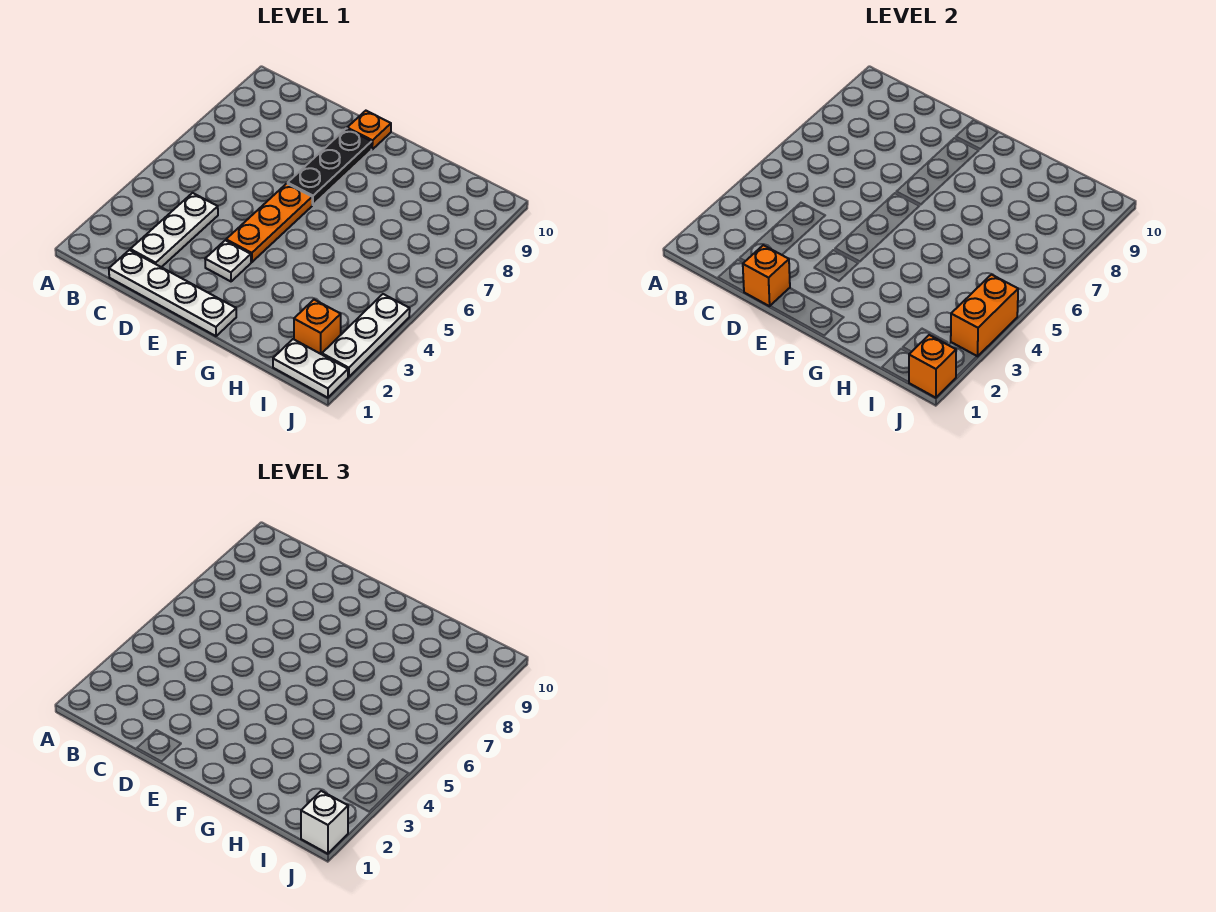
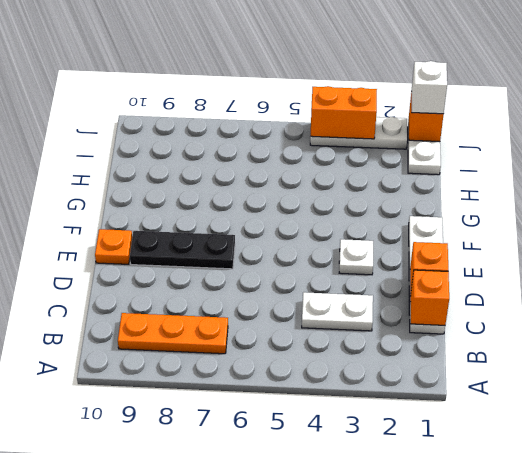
white 1x3 plate [130,193,218,267] -> white 1x2 plate [302,292,373,331]
orange 1x3 plate [226,184,312,262] -> orange 1x3 plate moved to [118,313,228,354]
orange 1x1 brick [294,300,341,354] -> orange 1x1 brick moved to [410,270,449,325]

